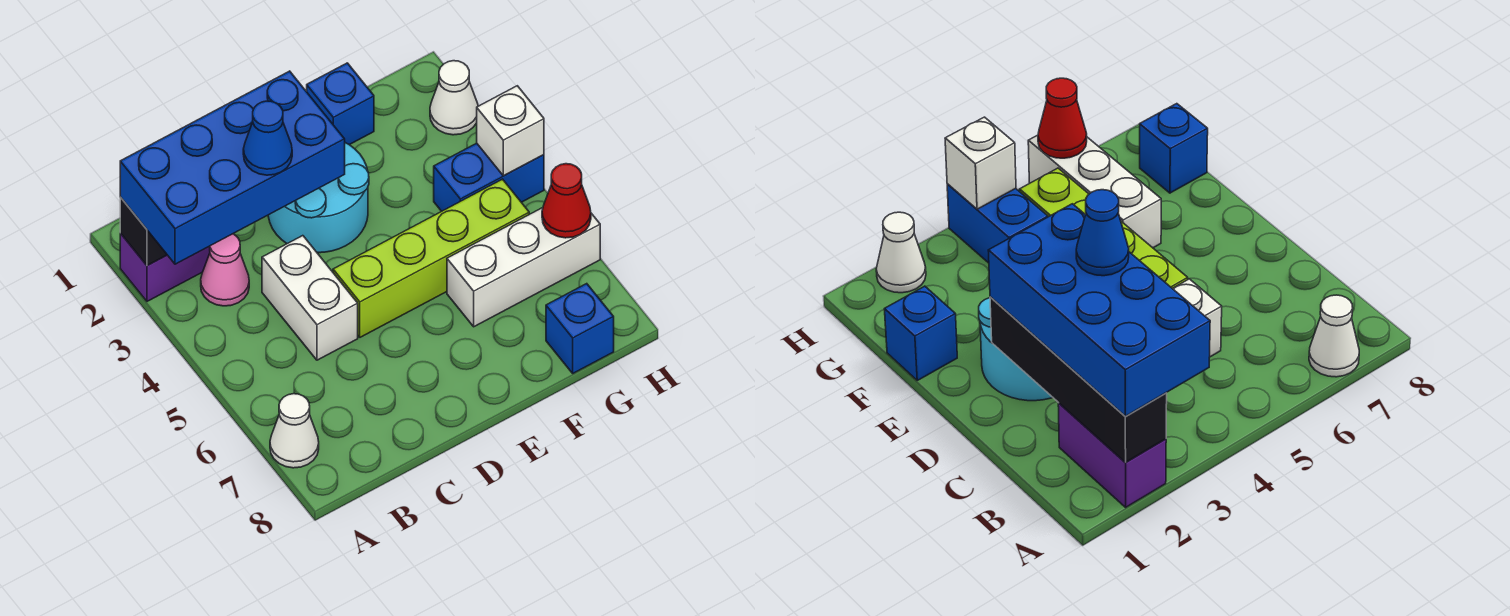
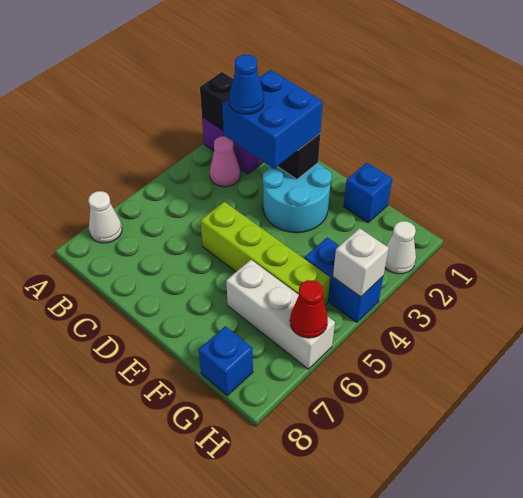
blue 2x4 brick [120,71,345,264] -> blue 2x2 brick [222,70,323,169]
white 1x2 brick [262,236,358,360] -> none

